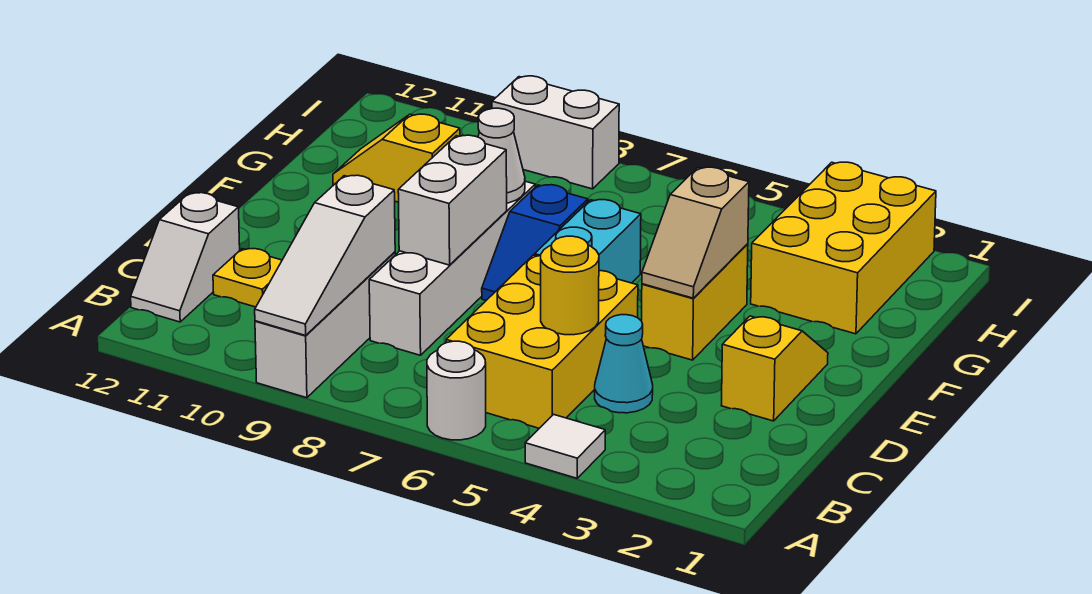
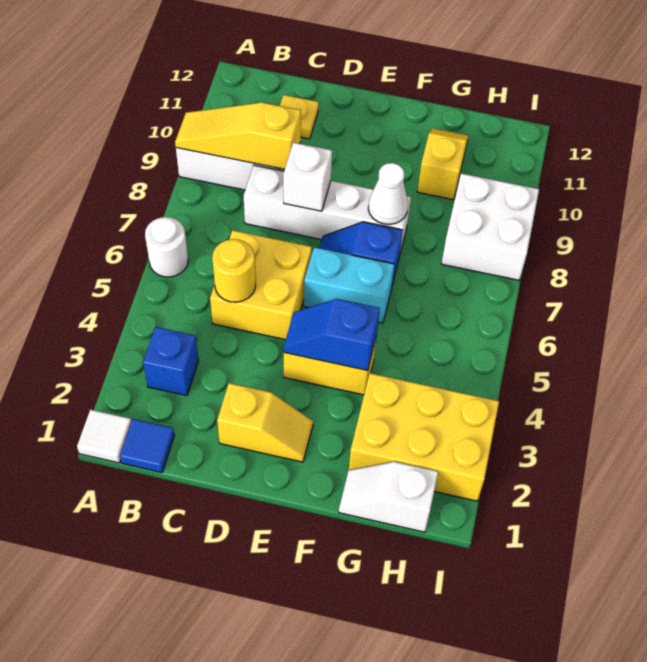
white 1x1 tile [525,414,605,478] -> white 1x1 tile moved to [77,410,131,463]
white 1x3 slope [255,175,395,335] -> yellow 1x3 slope [175,102,301,169]
none -> blue 1x1 tile [120,419,174,473]
none -> blue 1x1 brick [143,327,199,396]
yellow 2x3 brick [446,255,638,428] -> yellow 2x2 brick [210,230,312,340]
white 1x2 slope [131,193,240,322] -> white 1x2 slope moved to [339,462,438,532]
cyan 1x1 cone [595,315,653,413] -> none
white 1x2 brick [398,135,507,265] -> white 1x1 brick [283,142,332,211]
tan 1x2 slope [642,167,749,298] -> blue 1x2 slope [284,299,380,371]
white 1x2 brick [492,76,619,189] -> white 2x2 brick [442,173,539,280]

